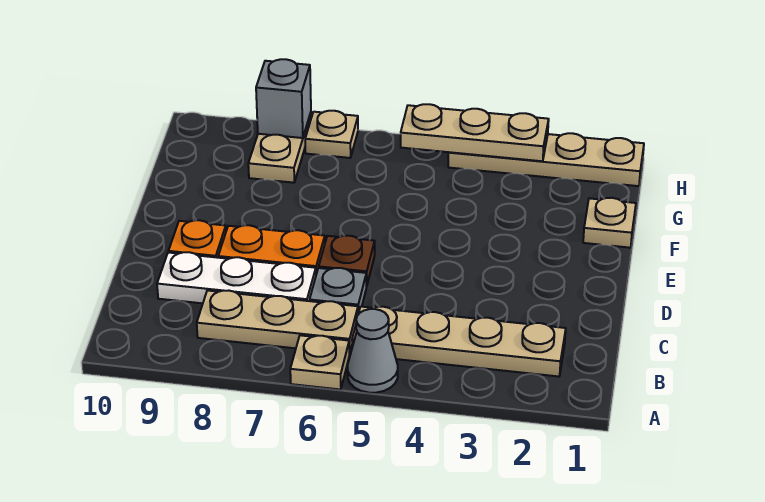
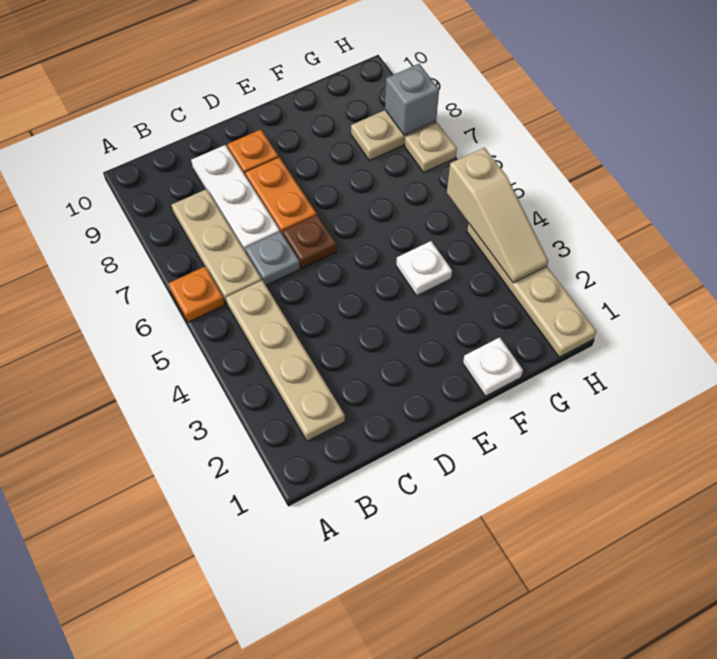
grey 1x1 cone [347,309,398,393] -> none
tan 1x1 plate [290,335,349,390] -> orange 1x1 plate [168,266,225,322]
tan 1x1 plate [583,198,636,248] -> white 1x1 plate [463,337,523,396]
none -> white 1x1 plate [396,241,452,296]
tan 1x3 plate [401,104,549,161] -> tan 1x3 slope [447,147,548,283]

